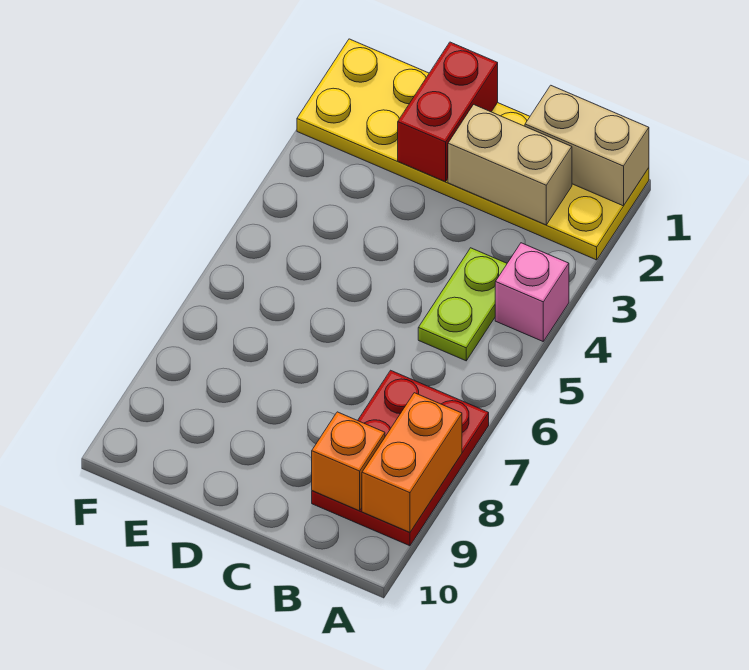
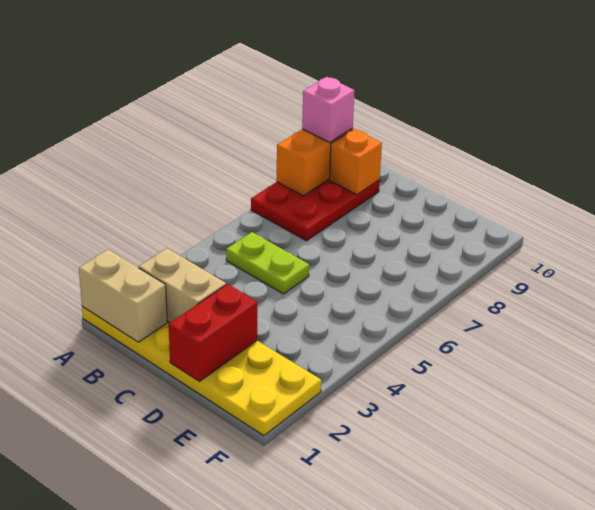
pink 1x1 brick [495,243,569,341] -> pink 1x1 brick moved to [302,77,355,142]
lime 1x2 plate [418,248,507,361] -> lime 1x2 plate turned to [226,232,309,294]

